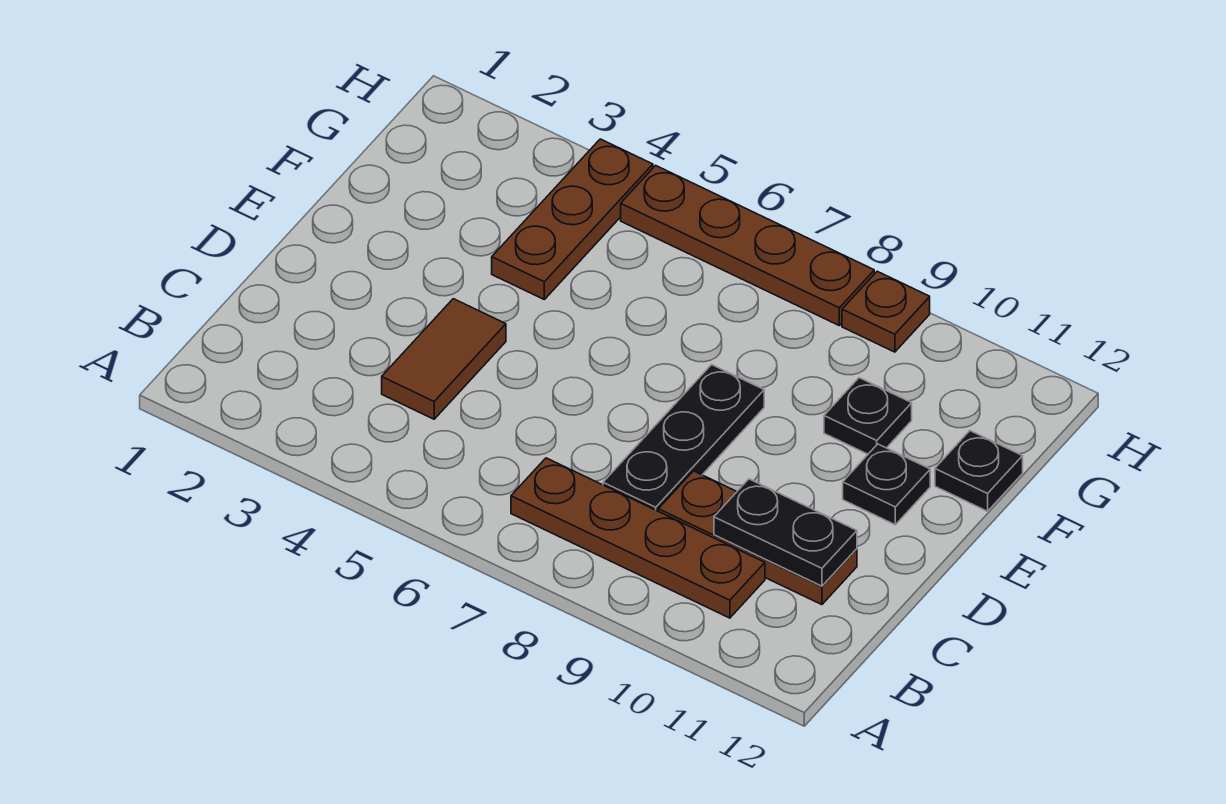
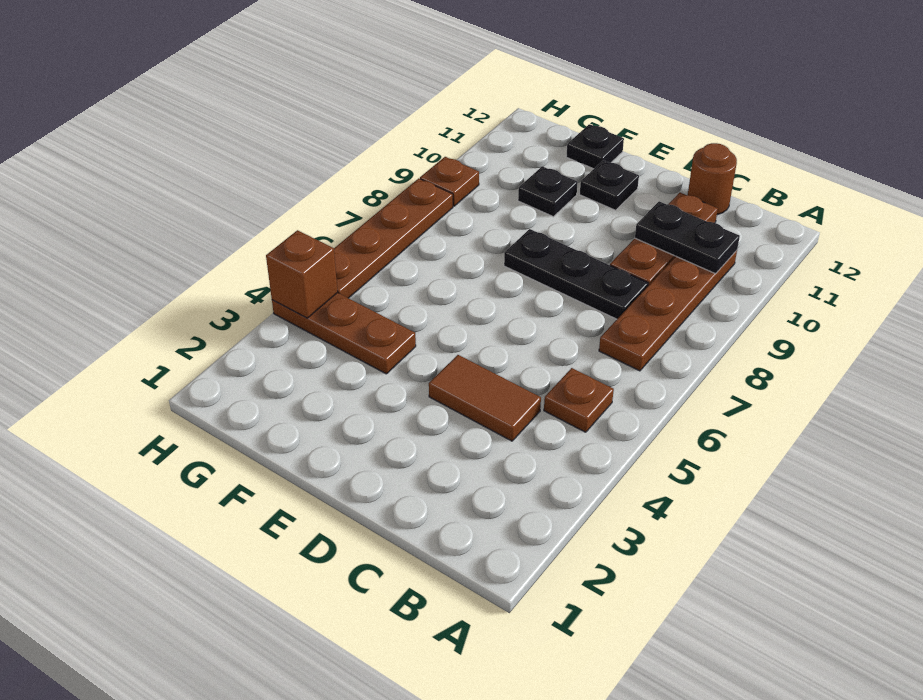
none -> brown 1x1 plate [544,368,614,432]
black 1x2 plate [714,479,857,586] -> black 1x2 plate turned to [635,201,740,274]
none -> brown 1x1 round brick [688,143,737,215]
none -> brown 1x1 brick [266,230,338,318]

